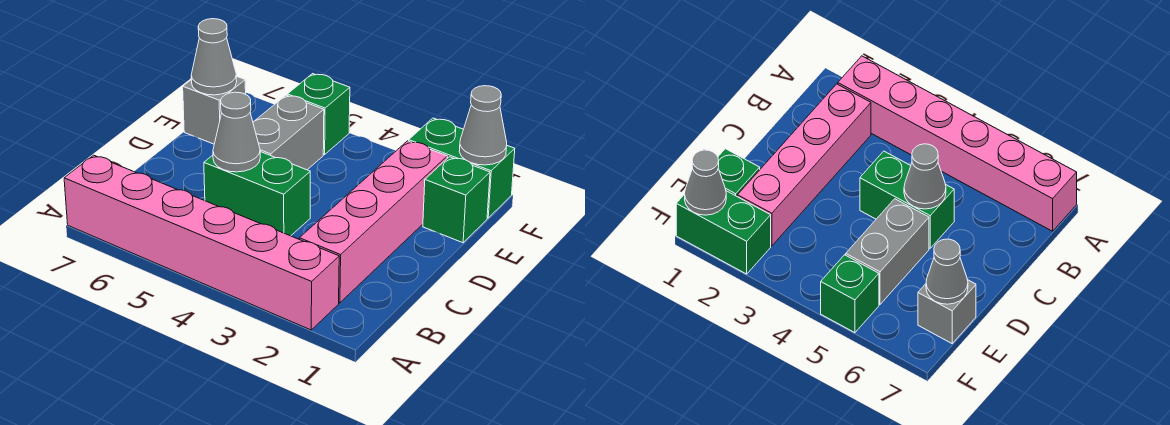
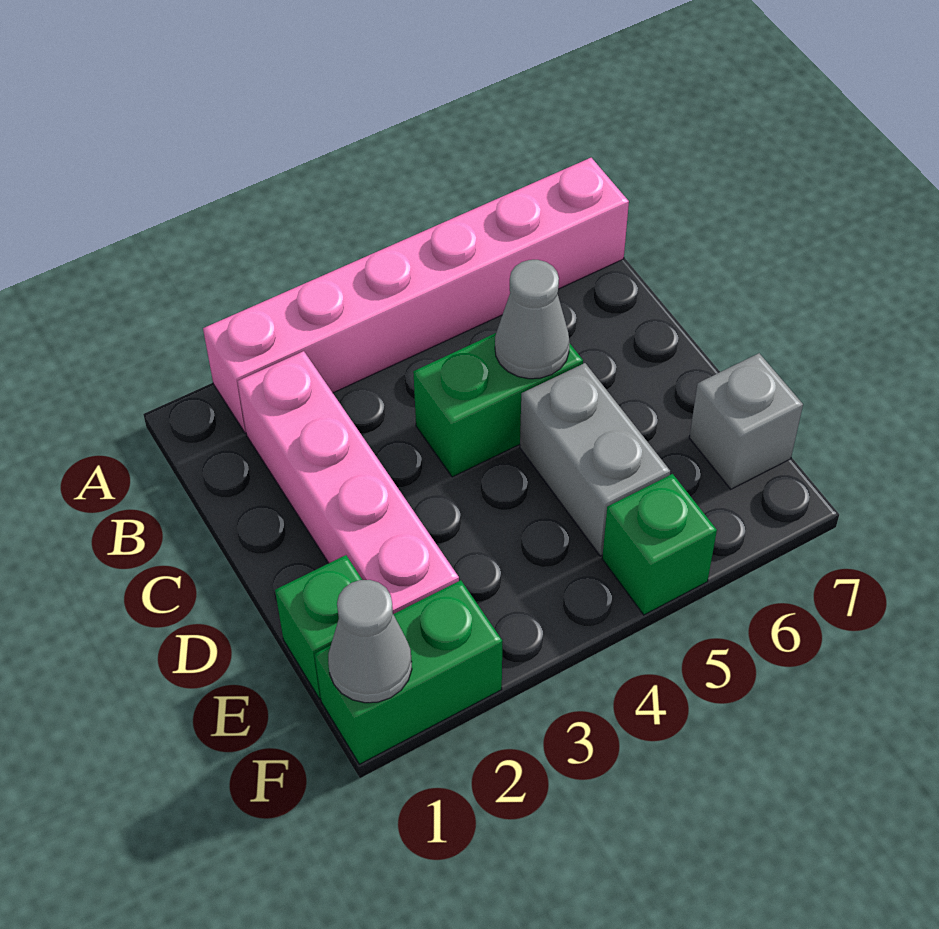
grey 1x1 cone [191,19,237,95] -> none

